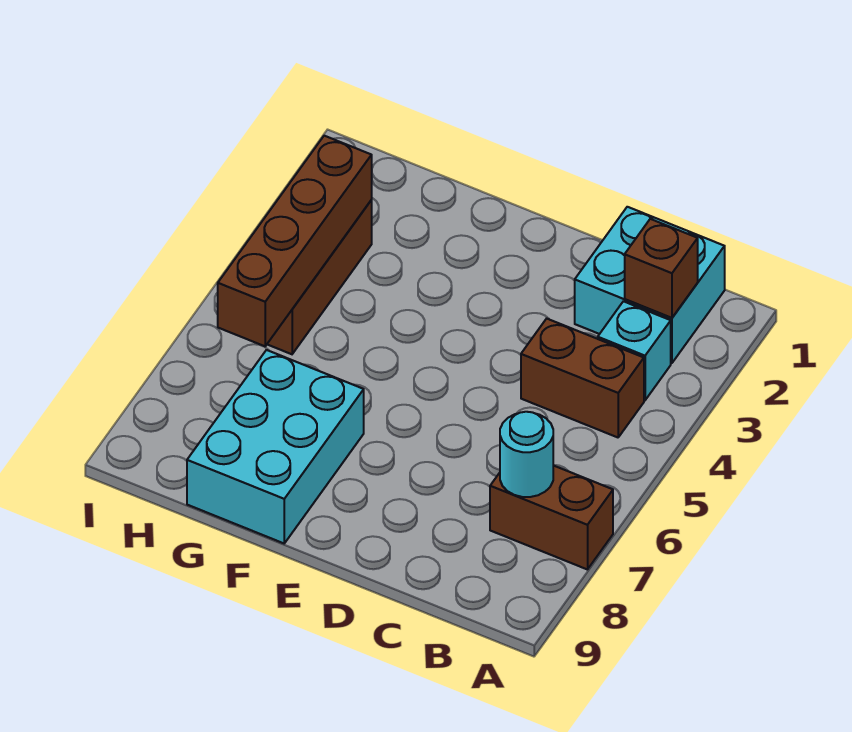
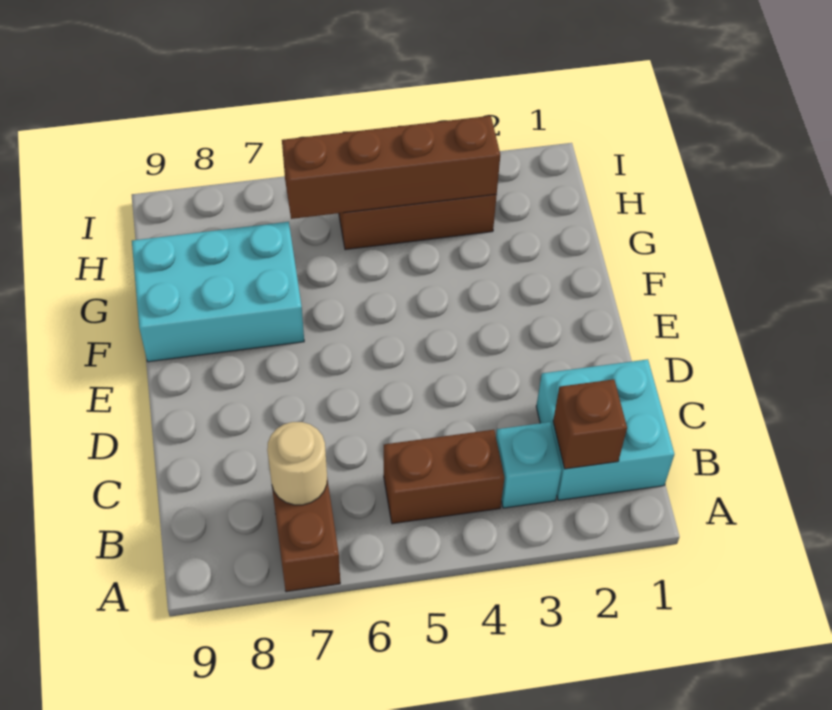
brown 1x2 brick [521,319,644,437] -> brown 1x2 brick turned to [384,430,504,524]
cyan 1x1 round brick [500,412,553,497] -> tan 1x1 round brick [267,422,327,505]

